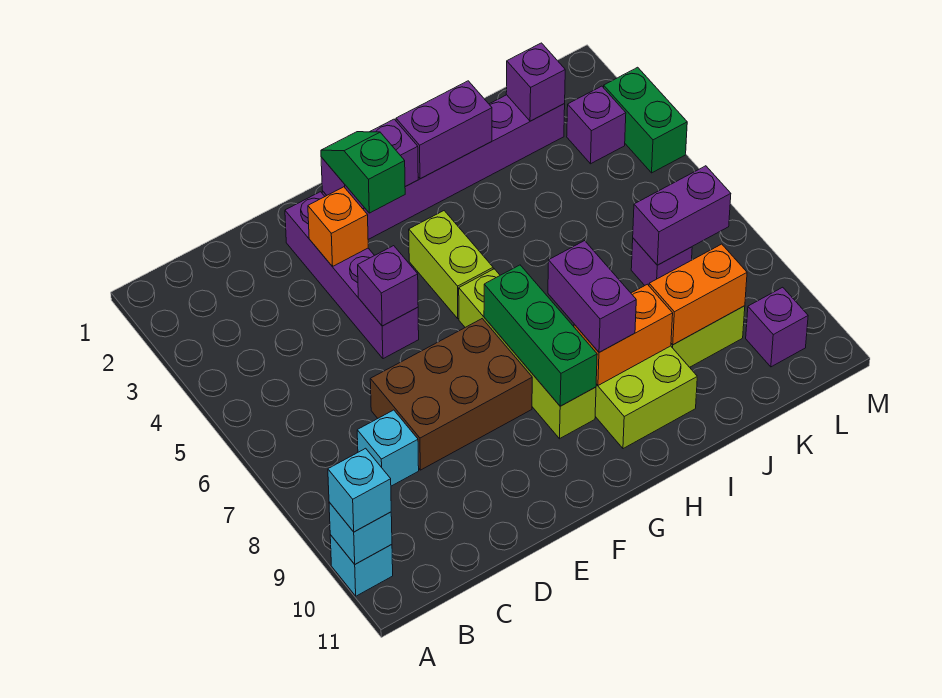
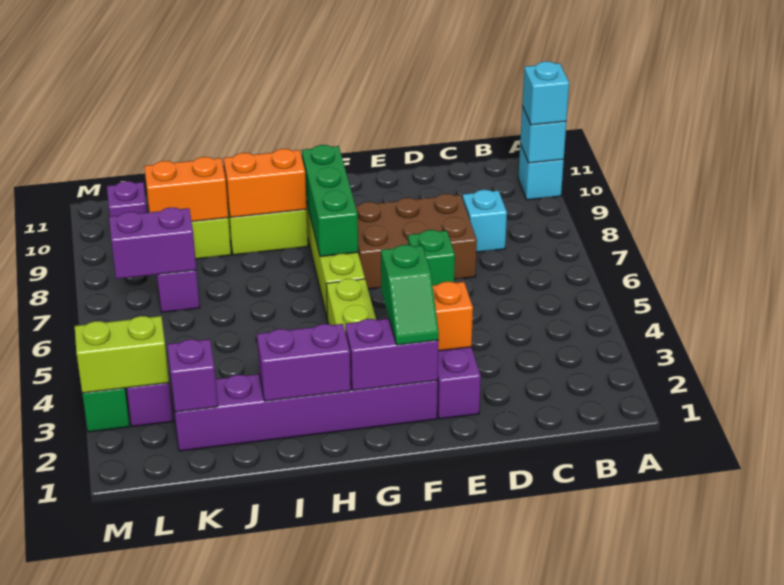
purple 1x1 brick [358,246,418,326] -> green 1x1 brick [408,230,455,285]
purple 1x2 brick [548,241,636,352] -> none
none -> lime 1x2 brick [75,316,169,393]

